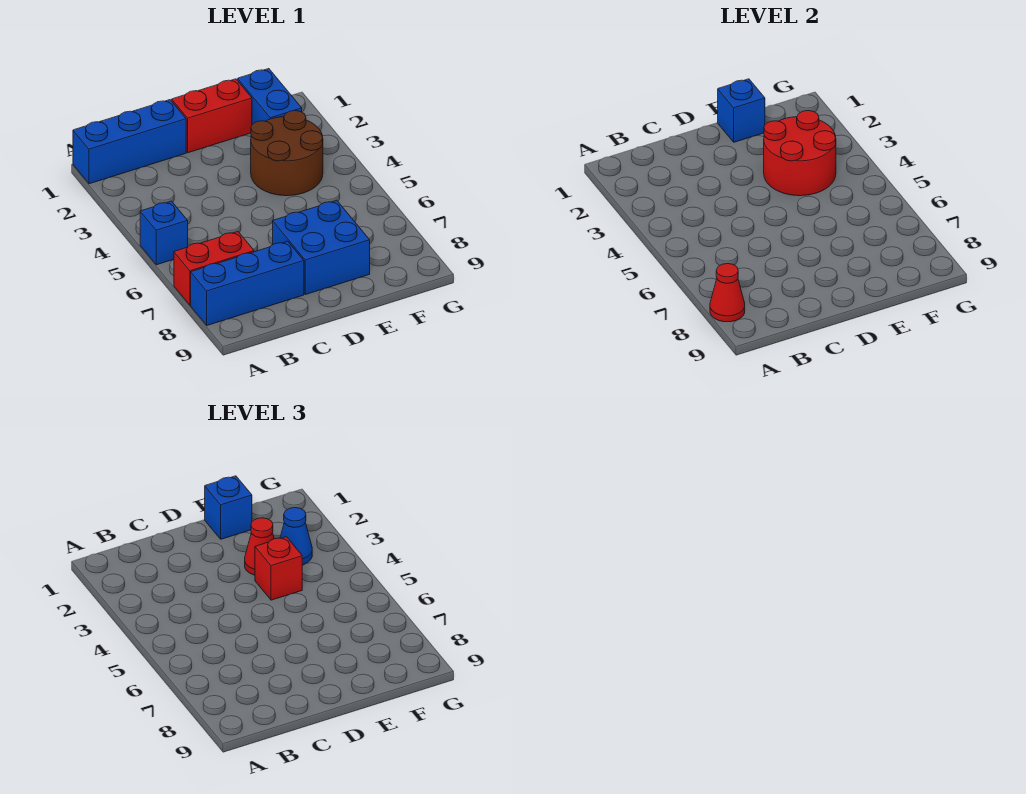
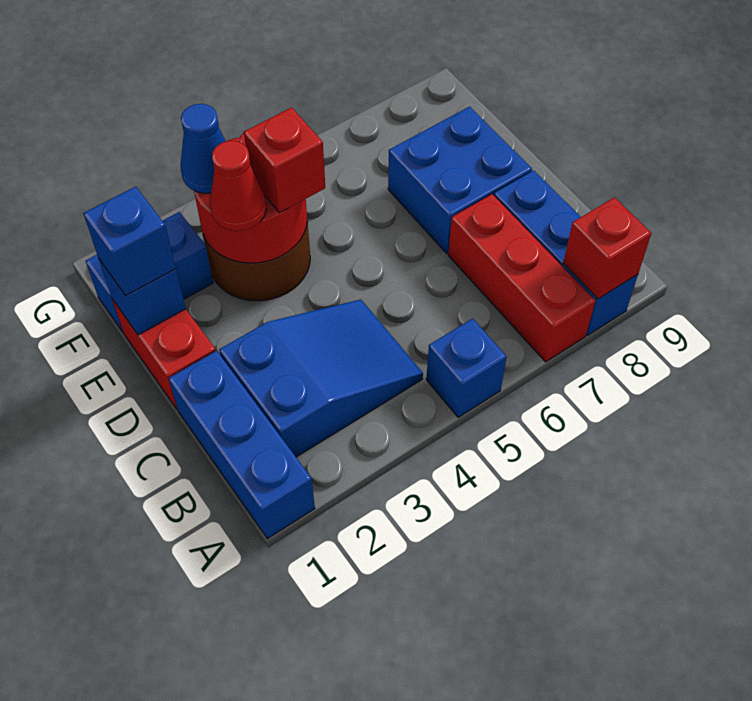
red 1x2 brick [174,232,254,305] -> red 1x3 brick [448,194,595,362]
red 1x1 cone [710,264,745,322] -> red 1x1 brick [563,198,651,299]
none -> blue 2x3 slope [219,300,423,457]

